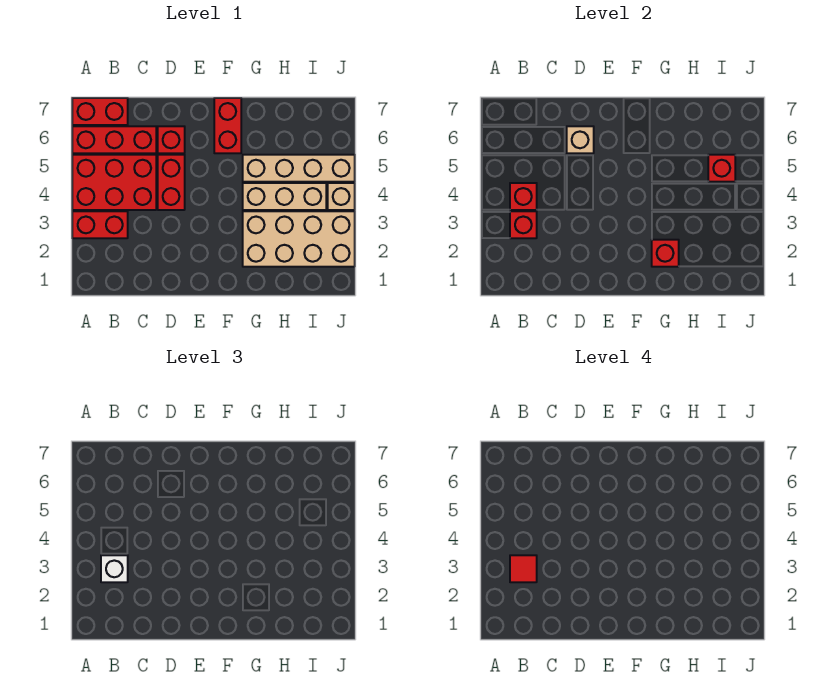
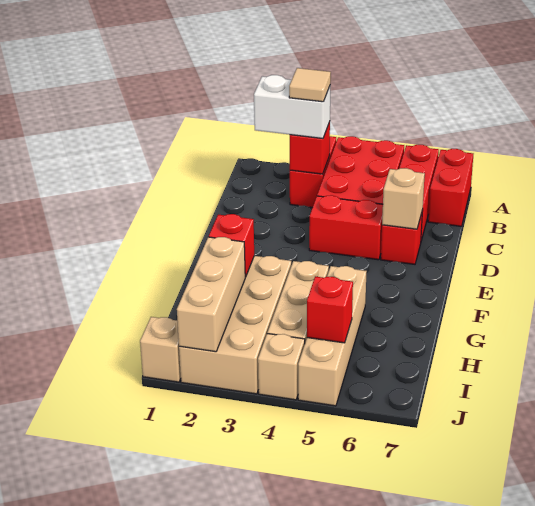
white 1x1 brick [101,555,128,582] -> white 1x2 brick [254,75,330,139]
red 1x1 tile [510,555,537,582] -> tan 1x1 tile [289,68,331,102]
red 1x1 brick [510,183,537,210] -> none
red 1x2 brick [214,98,241,153] -> none
none -> tan 1x3 brick [177,237,245,352]
none -> tan 1x1 brick [140,317,181,382]

